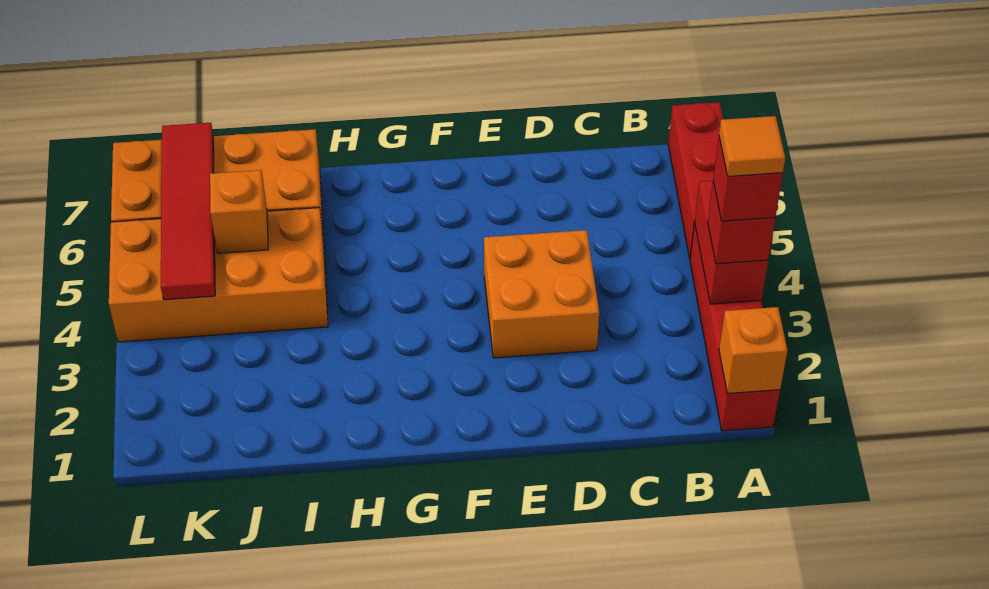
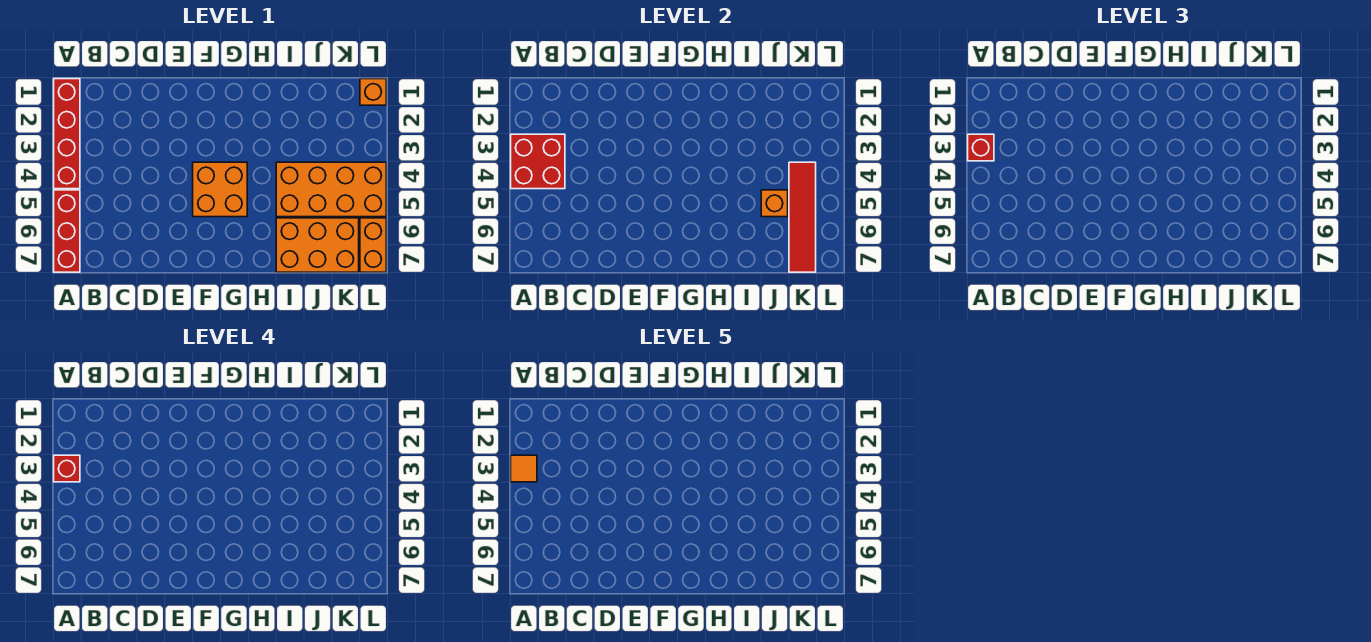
orange 1x1 brick [719,307,788,394] -> orange 1x1 brick moved to [360,79,386,105]
red 1x2 brick [695,180,768,304] -> red 2x2 brick [511,134,565,189]
orange 2x2 brick [484,230,599,358] -> orange 2x2 brick moved to [193,162,247,217]

